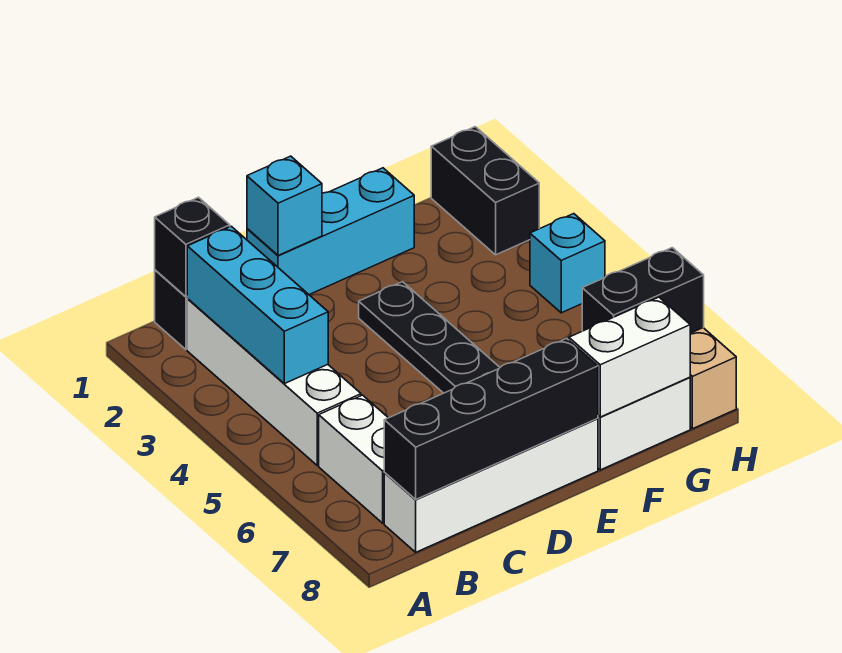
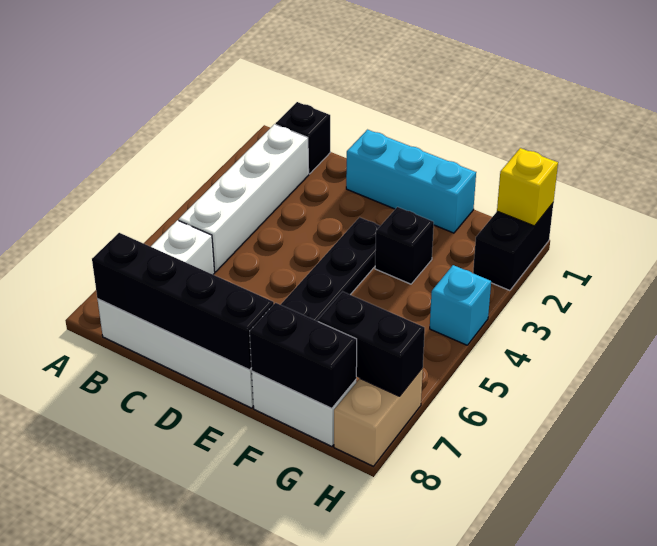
black 1x1 brick [155,197,230,297] -> black 1x1 brick moved to [375,207,434,284]
cyan 1x3 brick [187,226,328,384] -> none
cyan 1x1 brick [247,156,322,255] -> none
white 1x2 brick [569,297,690,417] -> black 1x2 brick [250,303,357,408]
none -> yellow 1x1 brick [497,148,558,226]

